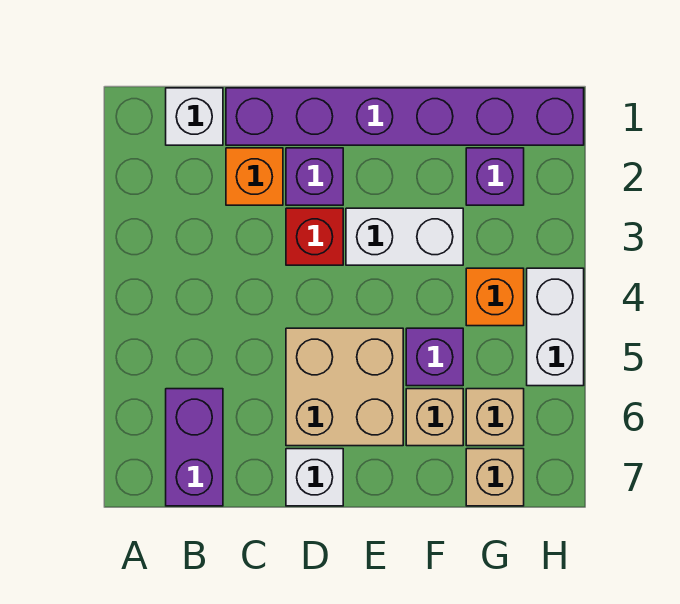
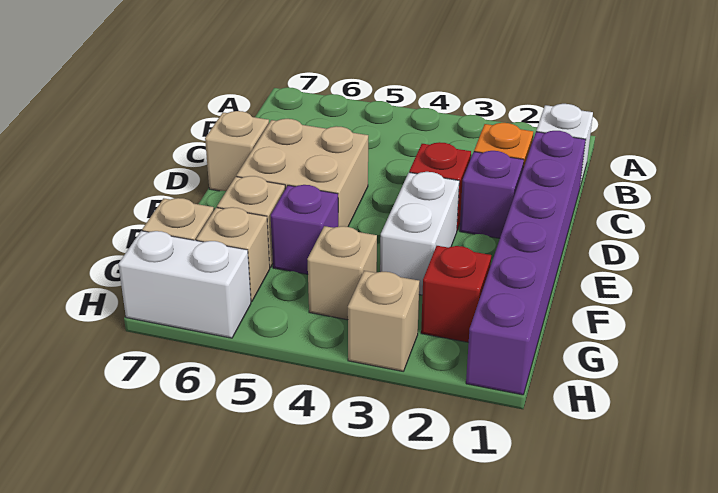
purple 1x2 brick [166,389,223,506] -> none
white 1x1 brick [286,449,343,506] -> tan 1x1 brick [205,111,269,191]
purple 1x1 brick [466,148,524,205] -> red 1x1 brick [421,246,491,342]
orange 1x1 brick [466,268,524,326] -> tan 1x1 brick [307,226,377,320]
none -> tan 1x1 brick [348,271,419,371]
white 1x2 brick [527,268,584,386] -> white 1x2 brick moved to [119,231,251,338]

